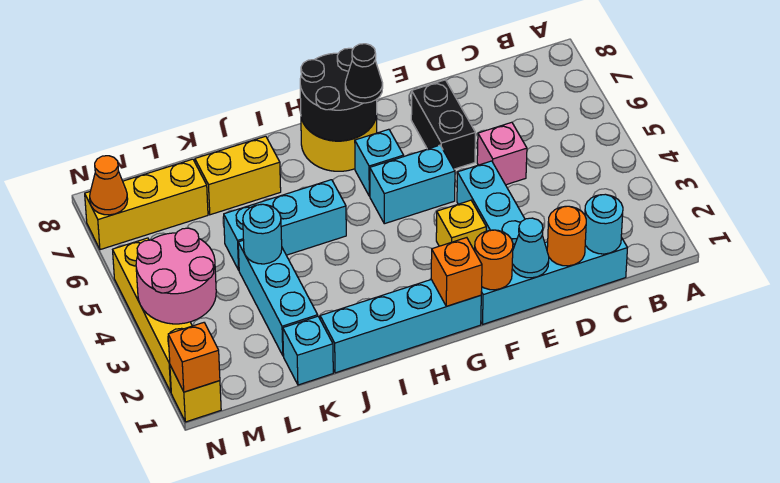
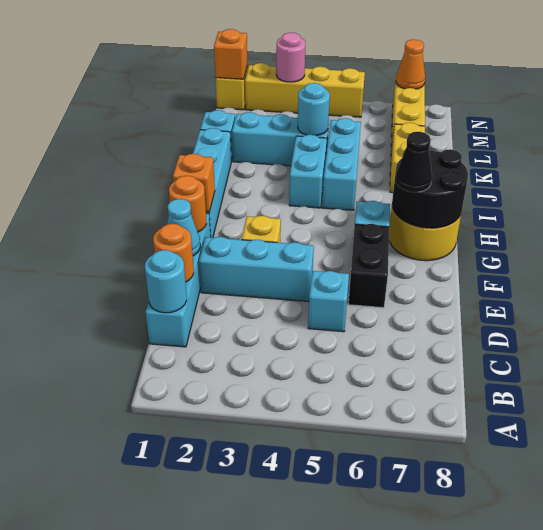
pink 1x1 brick [477,122,527,185] -> cyan 1x1 brick [308,271,349,332]
black 1x2 brick [411,80,475,169] -> black 1x2 brick turned to [349,224,389,308]
cyan 1x2 brick [370,145,455,224] -> cyan 1x2 brick moved to [289,135,327,208]
pink 2x2 round brick [136,228,216,324] -> pink 1x1 round brick [276,33,305,82]

